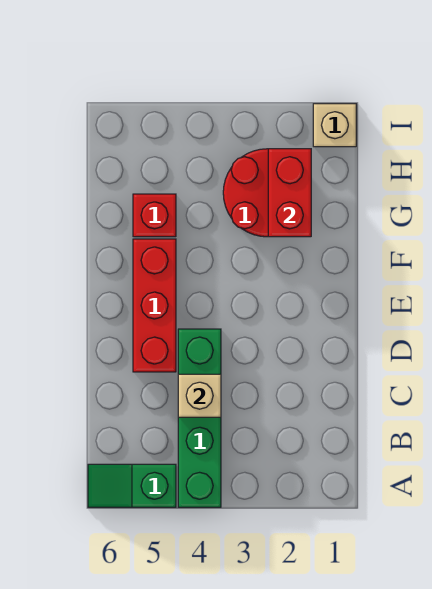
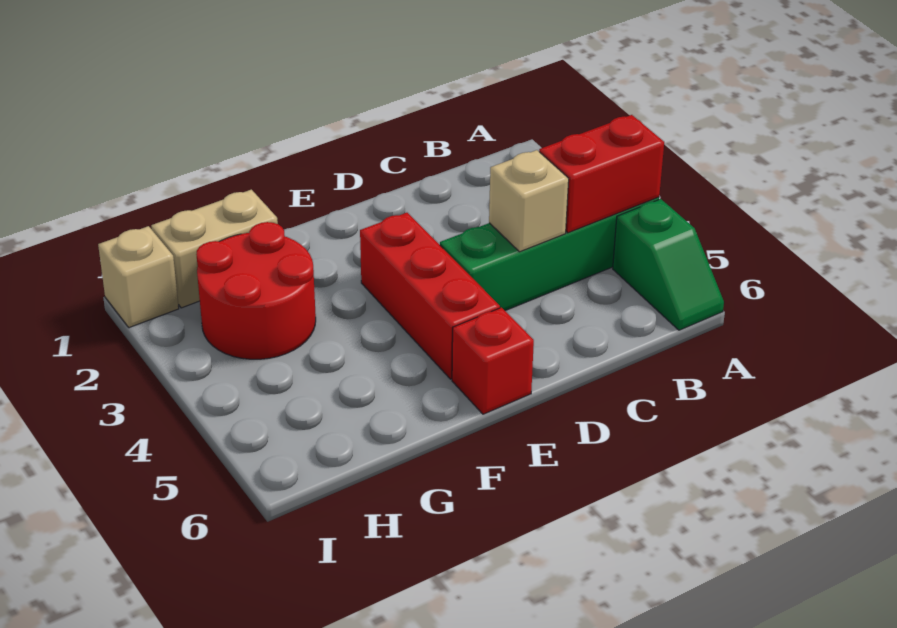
red 1x3 brick [133,239,176,372] -> red 1x3 brick turned to [360,213,500,379]
none -> tan 1x2 brick [151,190,278,308]
red 1x2 brick [268,149,311,237] -> red 1x2 brick moved to [539,115,664,233]
red 1x1 brick [133,194,176,237] -> red 1x1 brick moved to [452,308,534,414]

